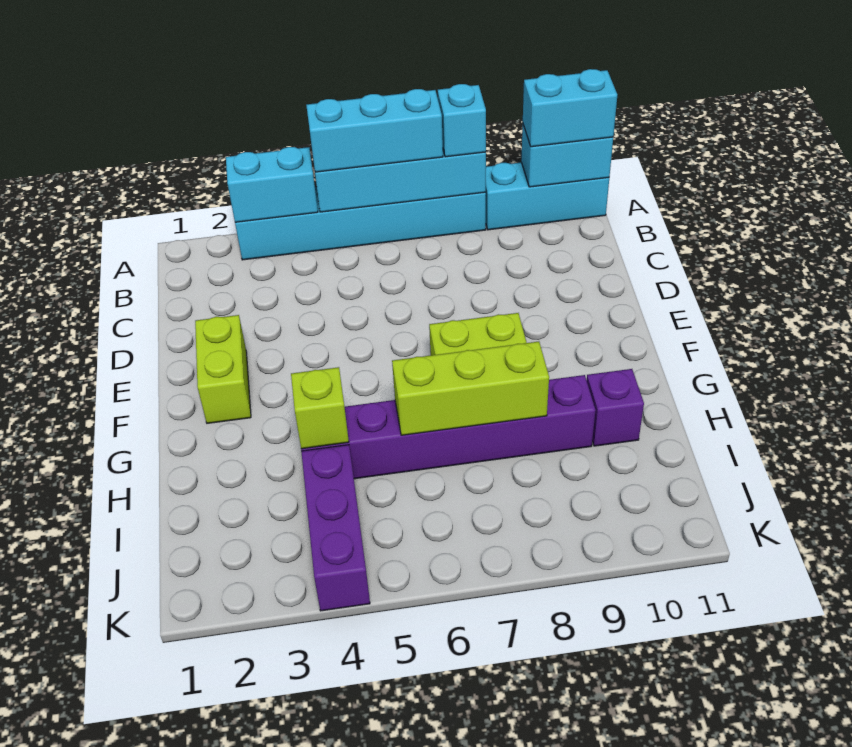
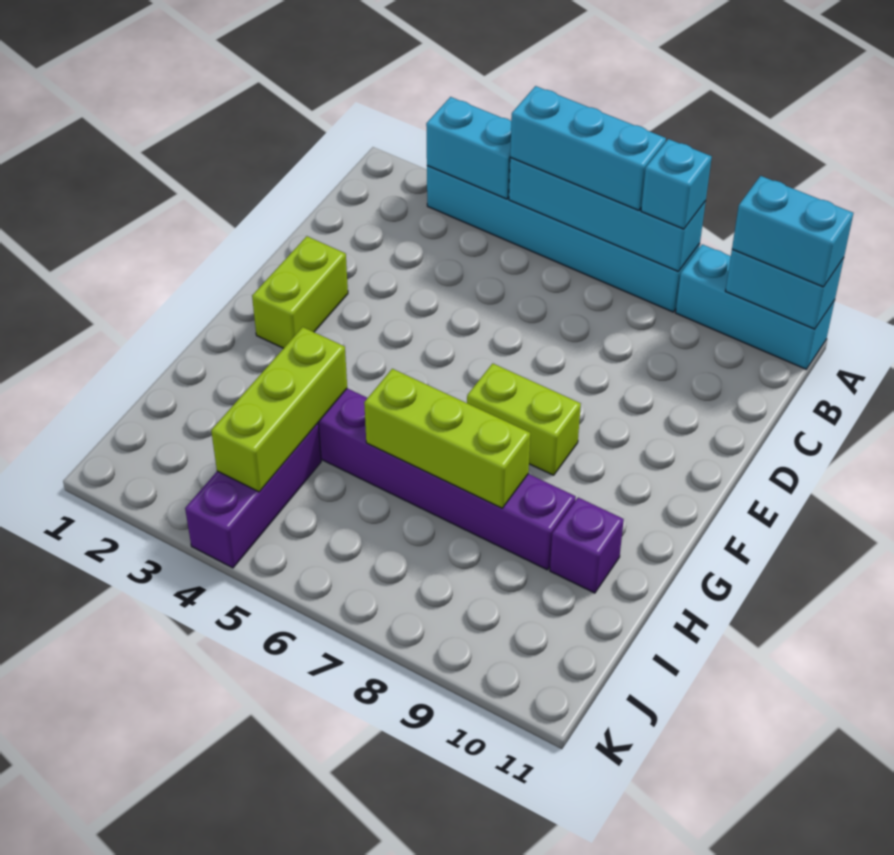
lime 1x1 brick [291,367,349,449] -> lime 1x3 brick [211,327,347,492]

